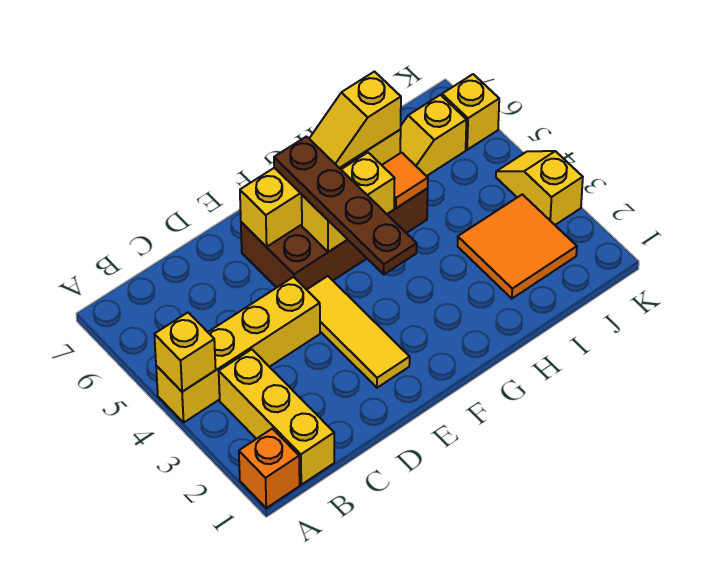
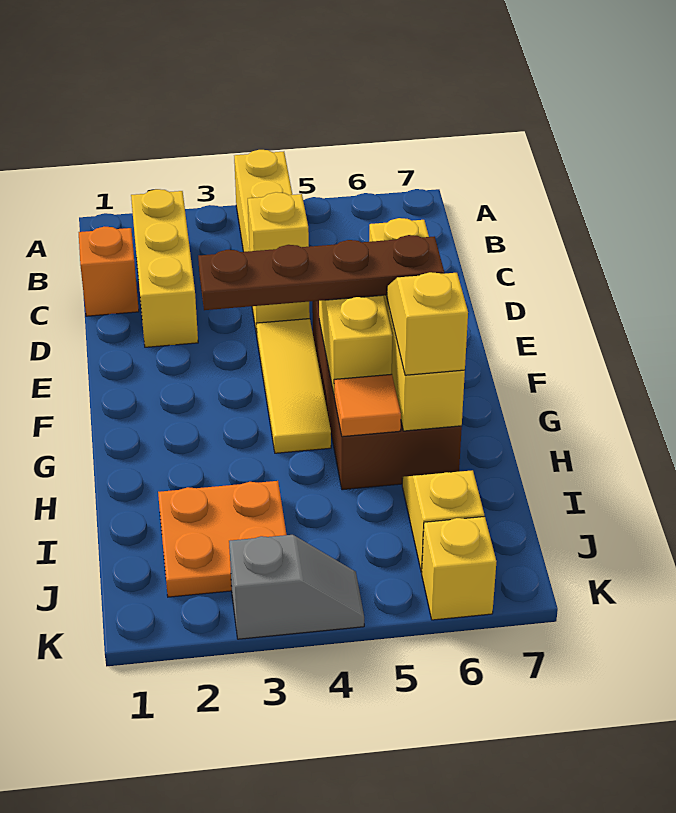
orange 1x1 brick [239,429,300,508] -> orange 1x1 brick moved to [79,227,139,316]
yellow 1x1 brick [154,313,216,392] -> yellow 1x1 brick moved to [248,192,309,251]
yellow 1x3 brick [219,349,334,485] -> yellow 1x3 brick turned to [131,189,198,347]
yellow 1x3 tile [307,276,410,388] -> yellow 1x3 tile turned to [256,319,331,453]
orange 2x2 tile [458,194,577,299] -> orange 2x2 plate [158,481,287,597]
yellow 1x2 slope [496,151,583,225] -> grey 1x2 slope [229,535,364,639]

